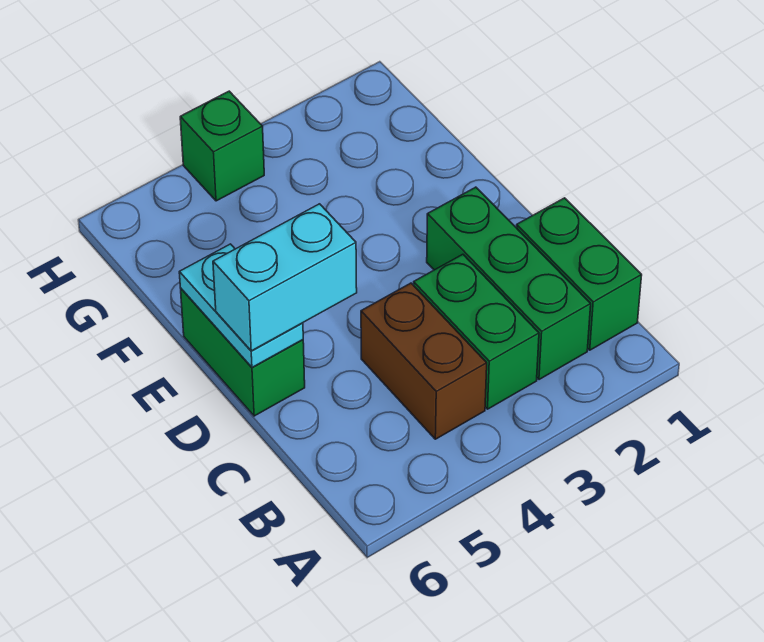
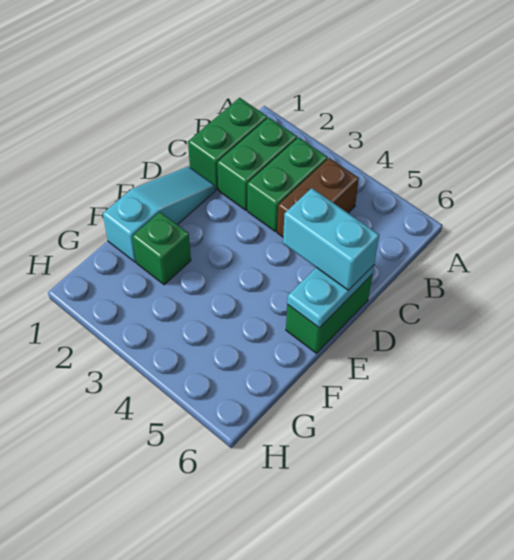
green 1x3 brick [427,187,591,380] -> green 1x2 brick [217,117,297,210]
none -> cyan 1x3 slope [103,166,216,262]
green 1x1 brick [180,91,264,201] -> green 1x1 brick moved to [132,212,191,285]

